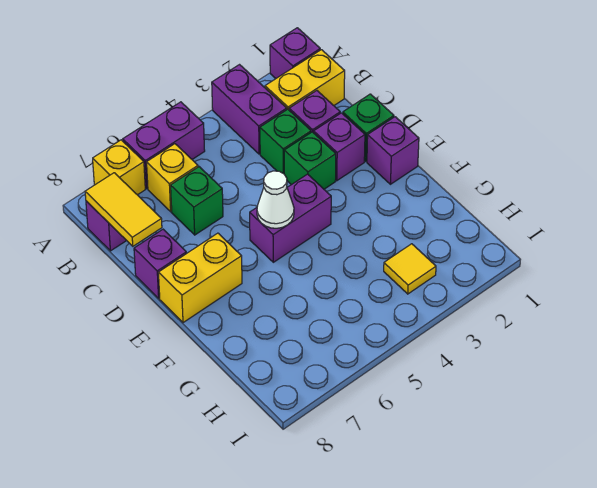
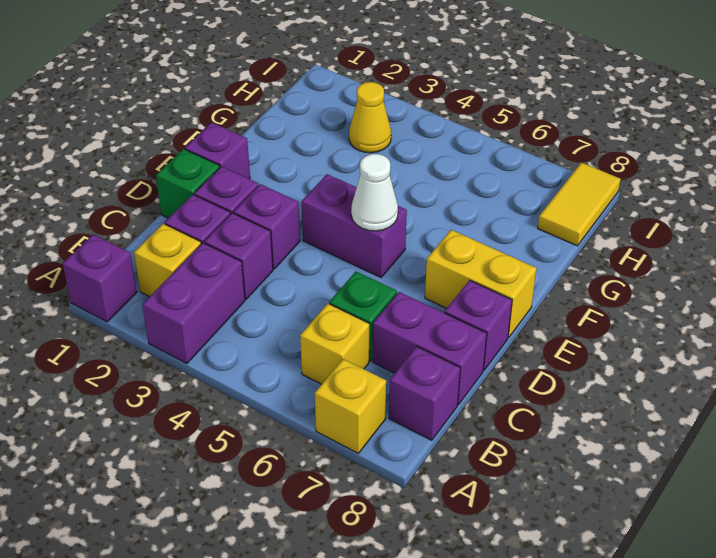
purple 1x2 brick [123,102,205,189] -> purple 1x2 brick moved to [373,292,487,405]
yellow 1x2 brick [265,50,345,110] -> yellow 1x1 brick [134,224,201,297]
yellow 1x2 tile [85,173,162,246] -> yellow 1x2 tile moved to [538,162,621,246]
green 1x1 brick [260,109,311,174] -> purple 1x1 brick [204,213,273,299]
green 1x1 brick [284,132,336,189] -> purple 1x1 brick [234,184,300,269]
yellow 1x1 tile [384,244,436,294] -> yellow 1x1 cone [349,82,391,153]

